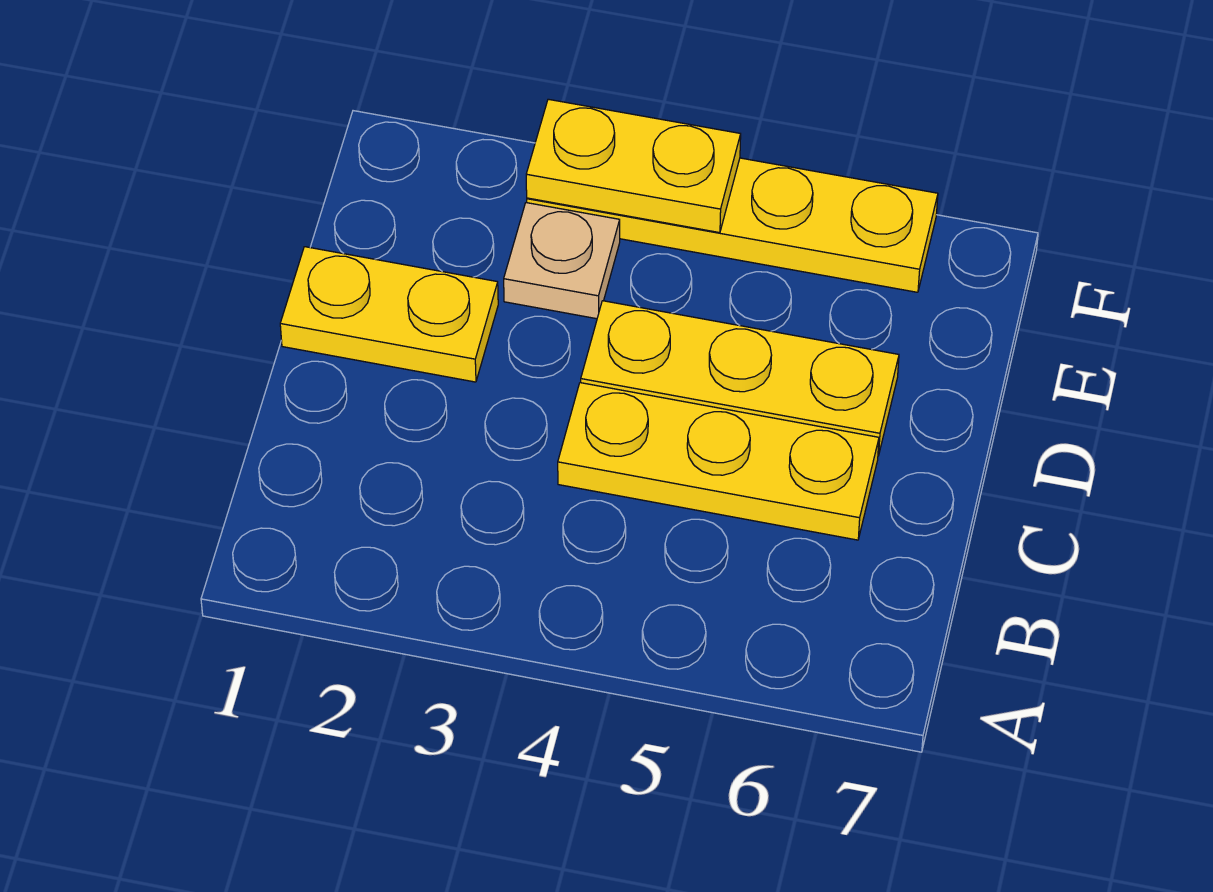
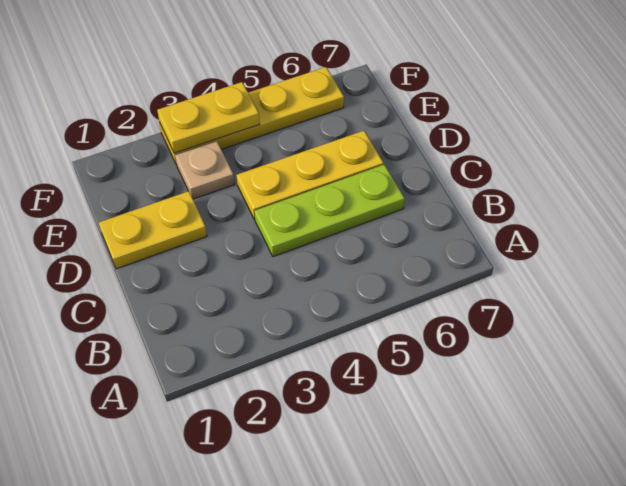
yellow 1x3 plate [558,383,879,540] -> lime 1x3 plate [254,164,405,257]

